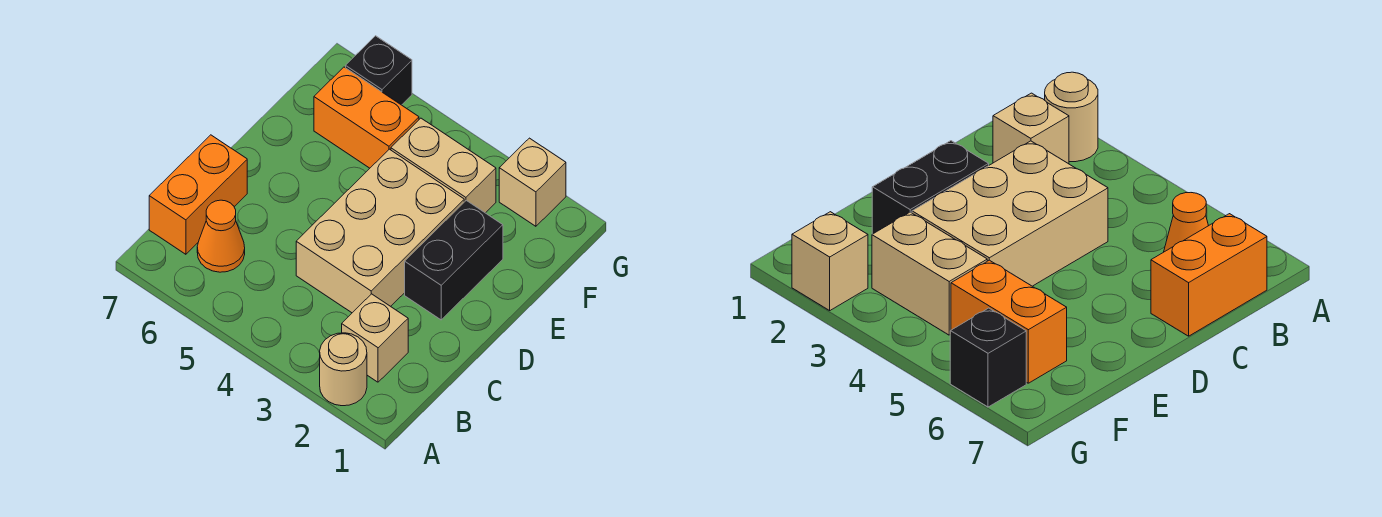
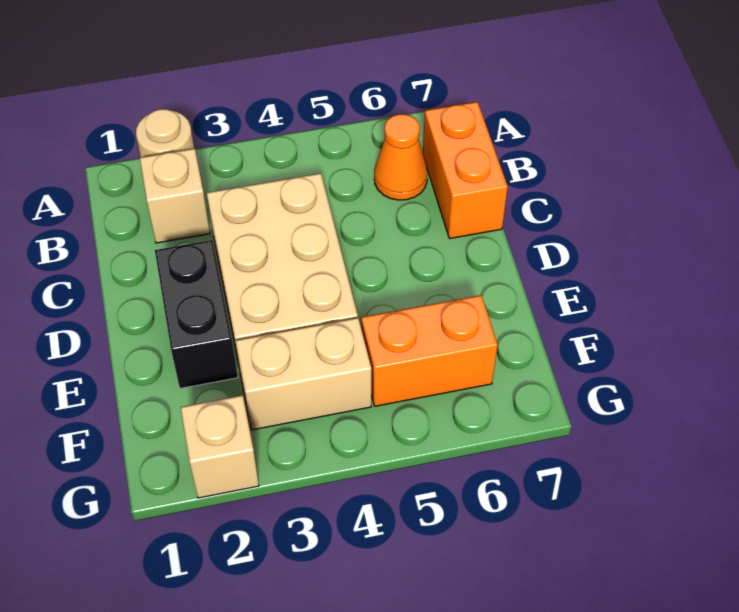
black 1x1 brick [346,36,412,105] -> none

